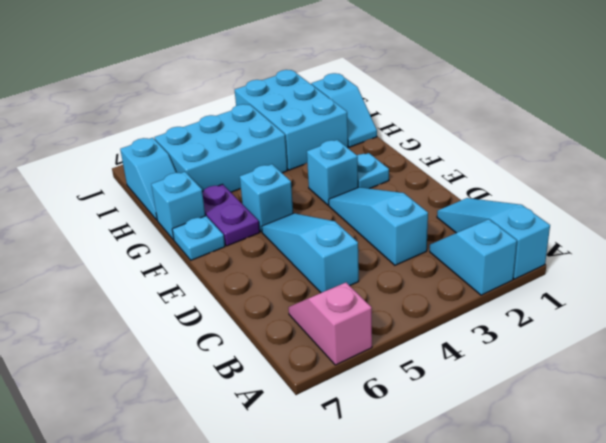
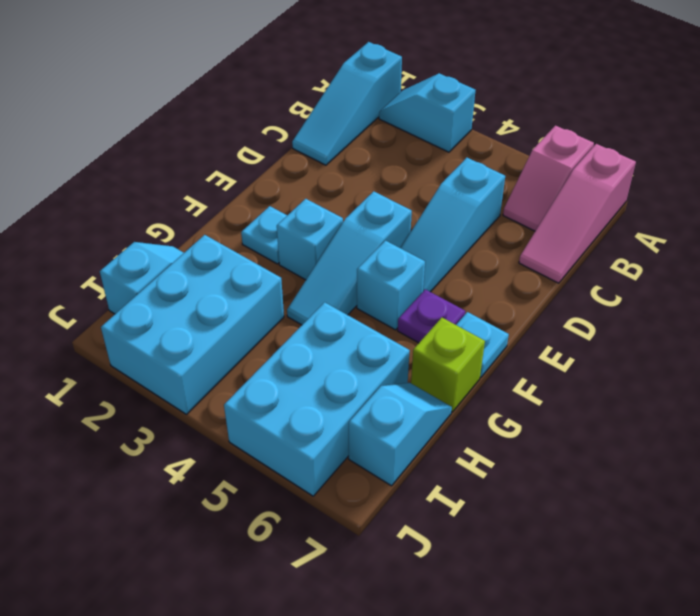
cyan 1x2 slope [430,219,517,295] -> cyan 1x2 slope turned to [379,73,476,152]
none -> pink 1x3 slope [519,144,636,283]
cyan 1x3 slope [329,187,428,265] -> cyan 1x3 slope moved to [287,191,412,325]
purple 1x2 plate [202,184,260,246] -> purple 1x1 plate [398,289,465,343]
cyan 1x1 brick [151,172,205,240] -> lime 1x1 brick [411,318,485,412]
cyan 2x3 brick [154,104,287,192] -> cyan 2x3 brick turned to [224,302,410,496]

